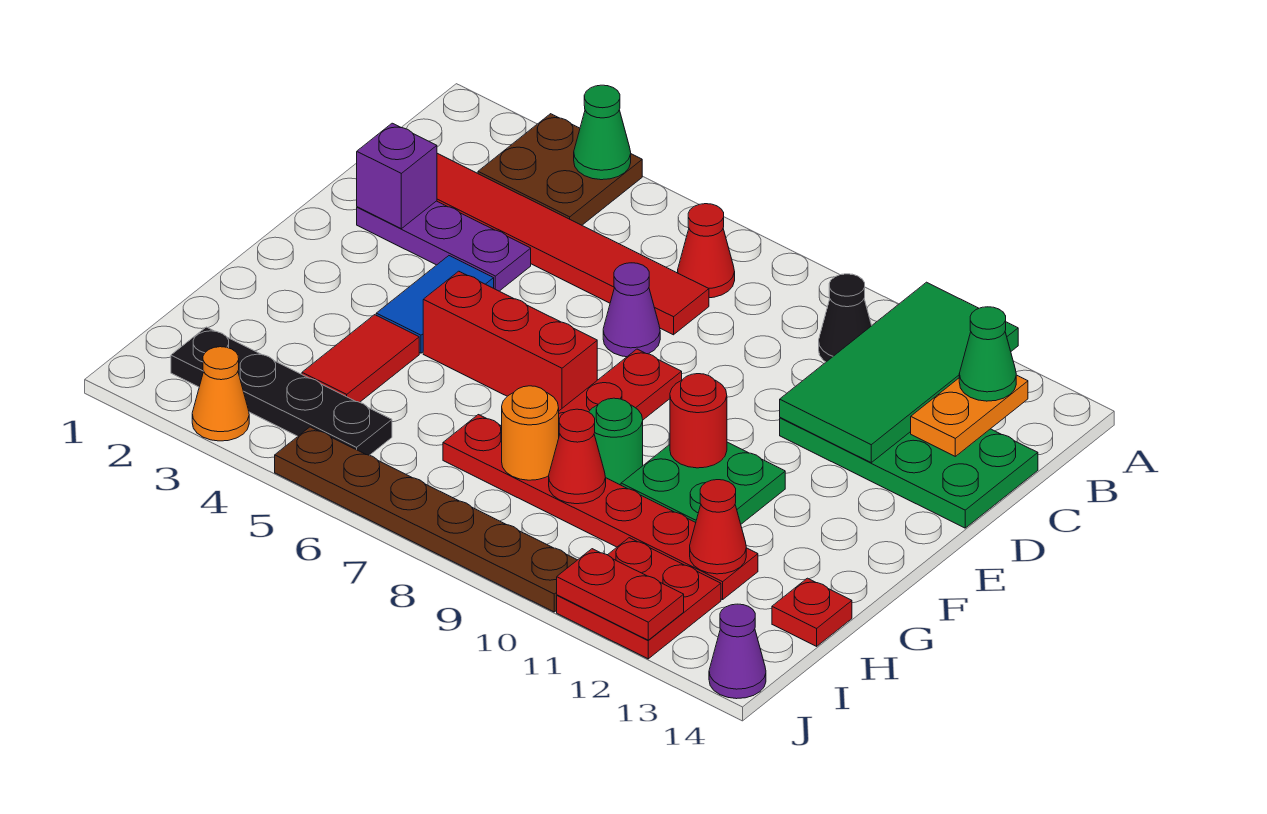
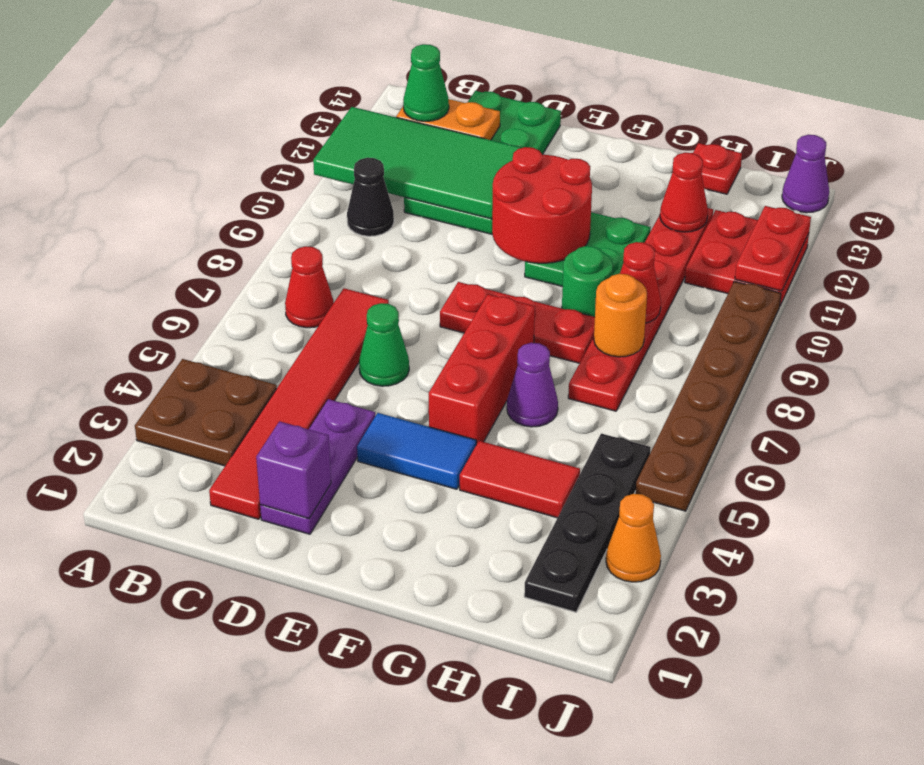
green 1x1 cone [574,85,631,180] -> green 1x1 cone moved to [359,303,409,386]
purple 1x1 cone [603,263,660,357] -> purple 1x1 cone moved to [507,343,558,427]
red 1x1 round brick [670,374,727,468] -> red 2x2 round brick [492,147,592,263]

